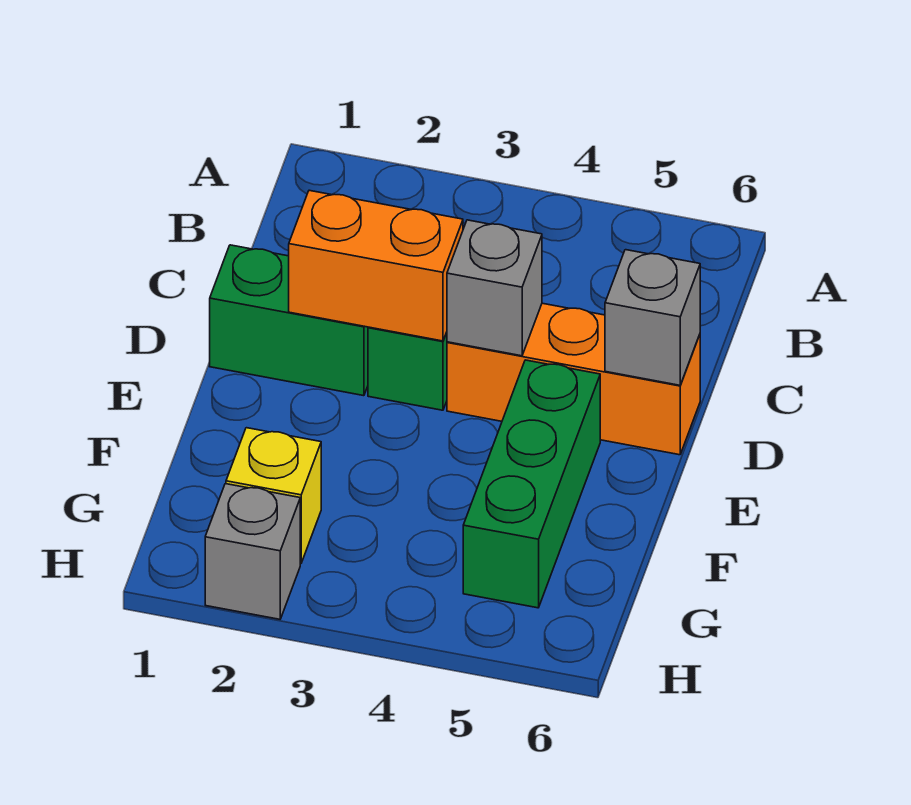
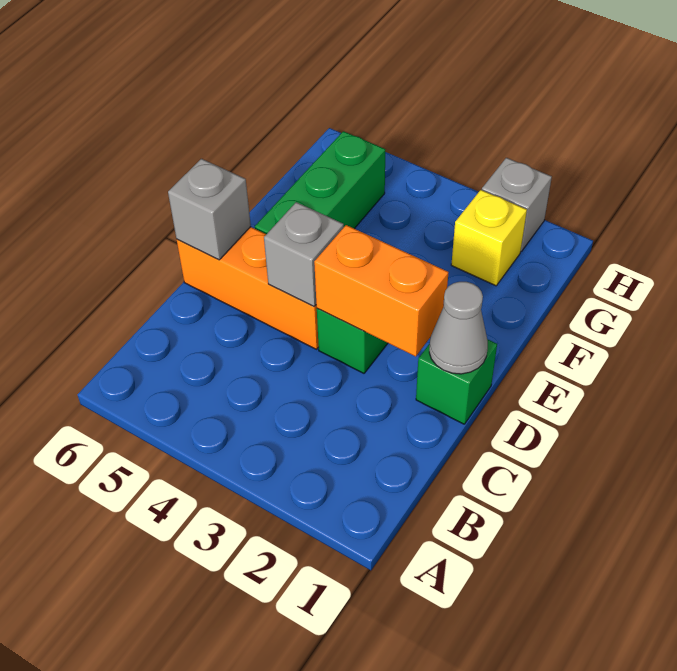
green 1x2 brick [210,245,368,396] -> green 1x1 brick [416,339,497,424]
none -> grey 1x1 cone [429,282,488,374]

